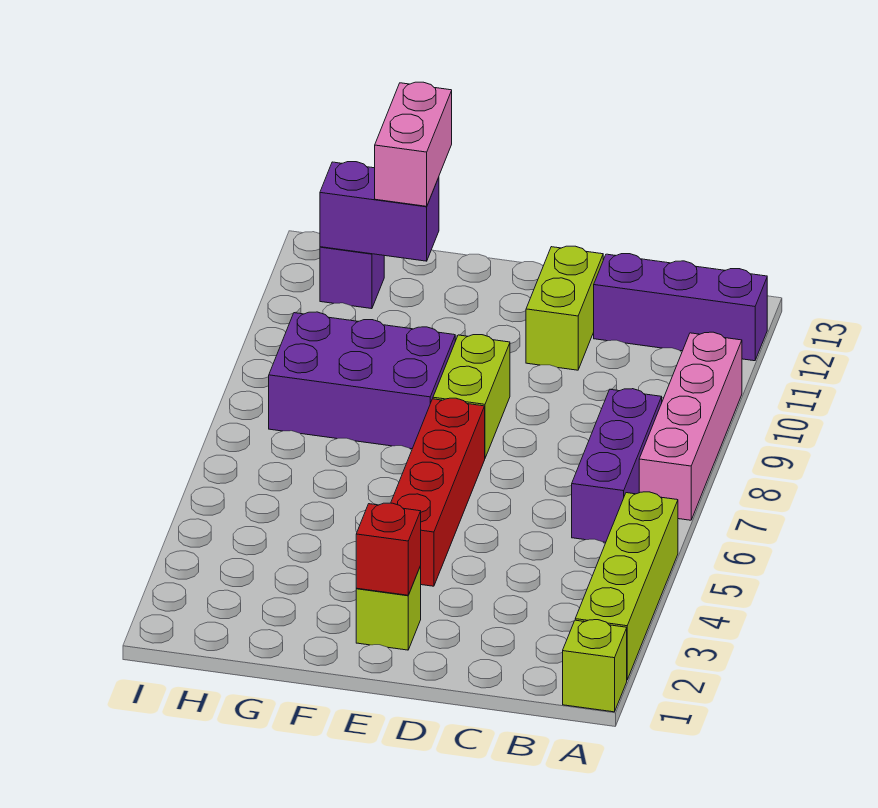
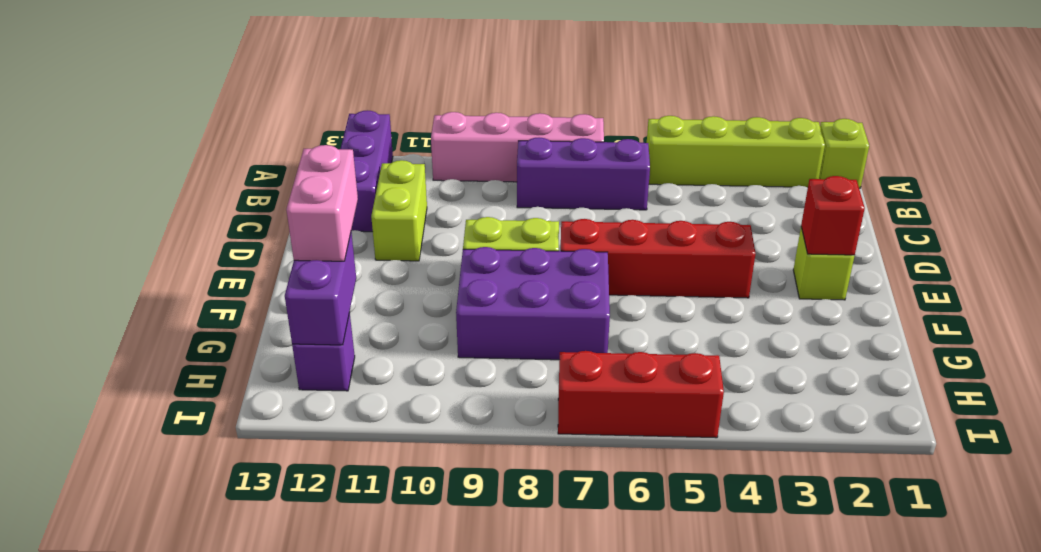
lime 1x2 brick [526,246,603,370] -> lime 1x2 brick turned to [371,160,427,261]
purple 2x3 brick [269,312,455,449] -> purple 2x3 brick turned to [456,247,610,360]
pink 1x2 brick [375,82,452,206] -> pink 1x2 brick turned to [286,145,358,261]
none -> red 1x3 brick [558,351,724,438]

